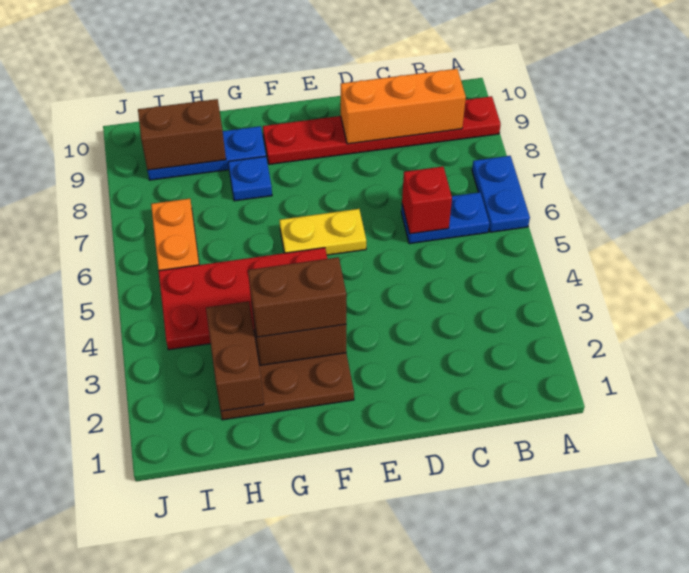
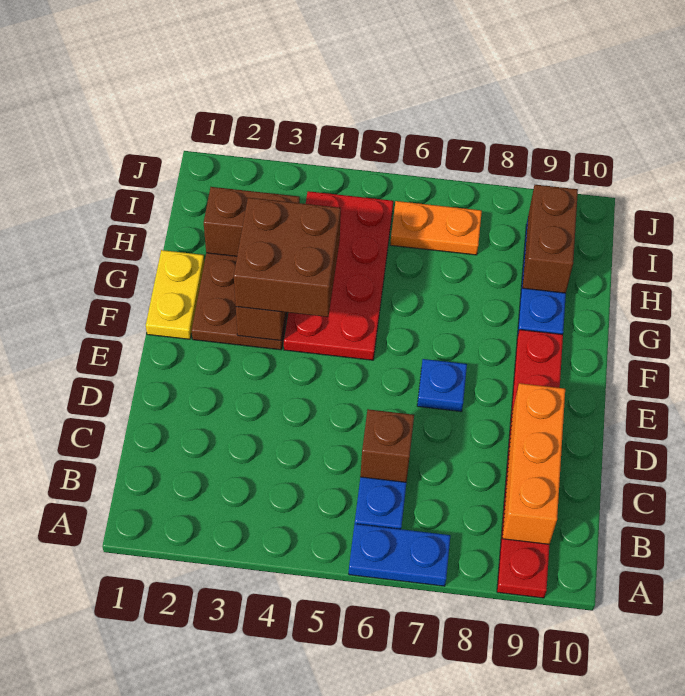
red 1x1 brick [402,167,452,234] -> brown 1x1 brick [360,409,414,482]
yellow 1x2 plate [280,209,366,255] -> yellow 1x2 plate moved to [146,250,204,339]
brown 1x2 brick [248,257,346,337] -> brown 2x2 brick [234,198,341,317]
blue 1x1 plate [228,156,272,201] -> blue 1x1 plate moved to [417,359,467,412]

